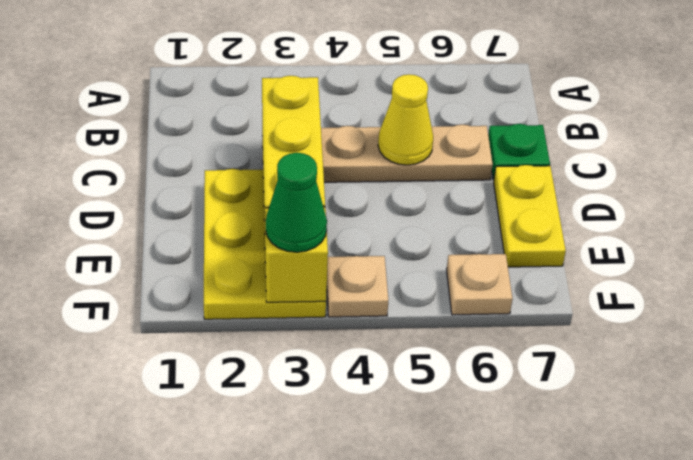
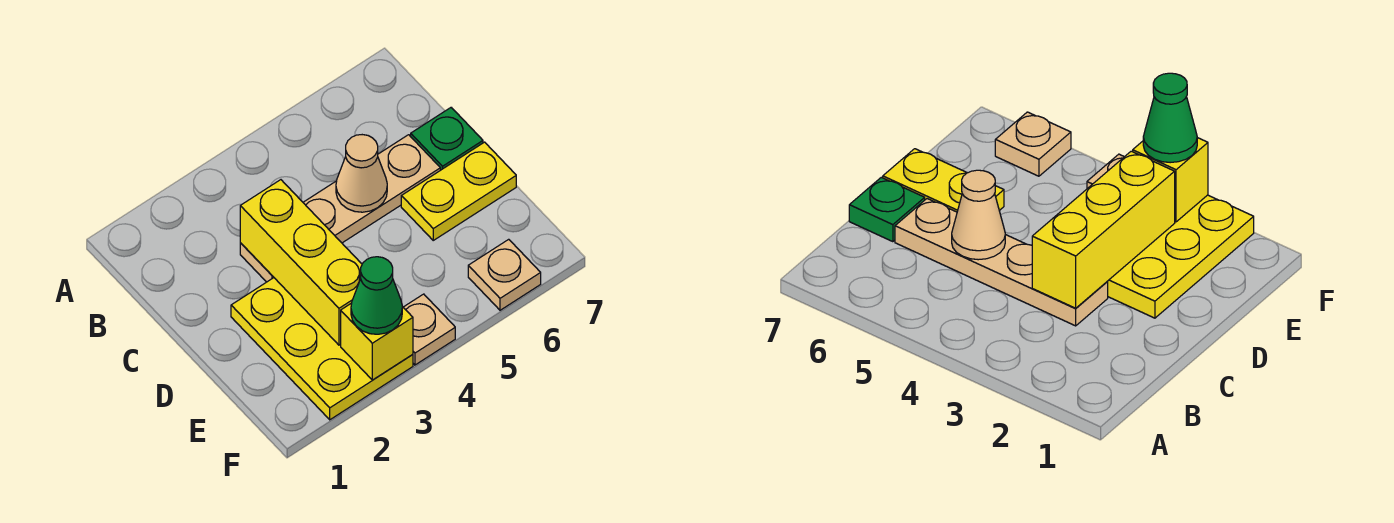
yellow 1x1 cone [378,74,433,165] -> tan 1x1 cone [336,135,387,212]
yellow 1x2 plate [494,165,566,267] -> yellow 1x2 plate turned to [401,142,516,240]

